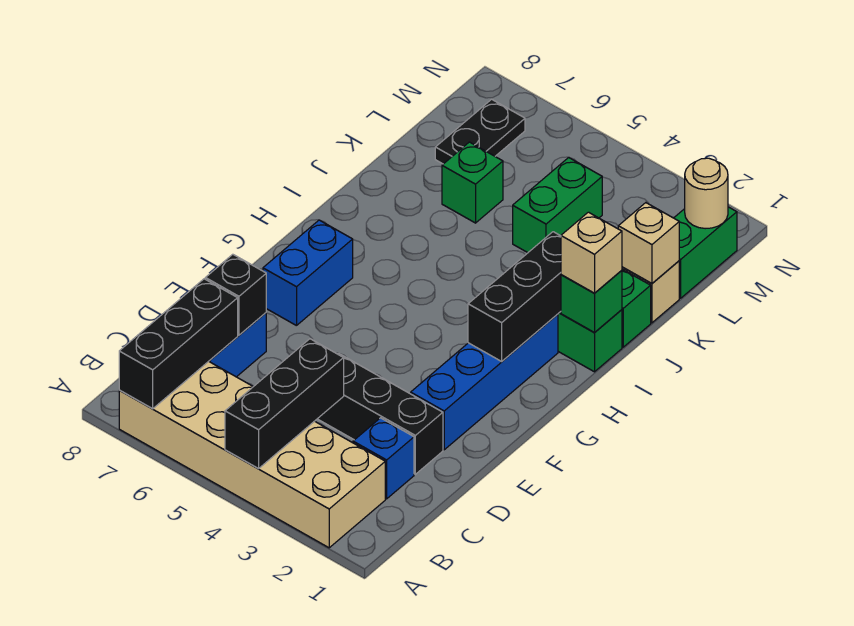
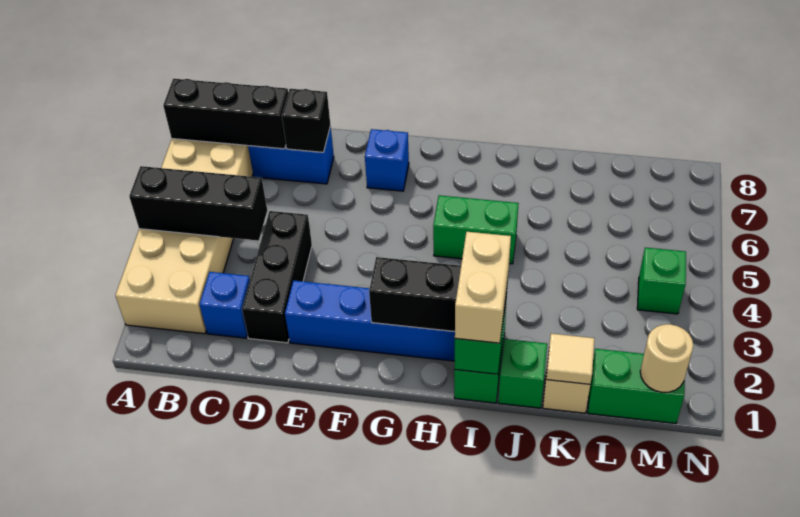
blue 1x2 brick [263,220,353,326] -> blue 1x1 brick [365,129,409,191]
tan 1x1 brick [561,212,622,293] -> tan 1x2 brick [455,232,511,343]
tan 1x1 brick [618,203,679,284] -> tan 1x1 tile [546,334,595,384]
green 1x2 brick [513,157,602,253] -> green 1x2 brick moved to [433,195,519,264]
green 1x1 brick [442,142,503,223] -> green 1x1 brick moved to [637,248,686,314]
black 1x2 plate [435,99,525,164] -> none

